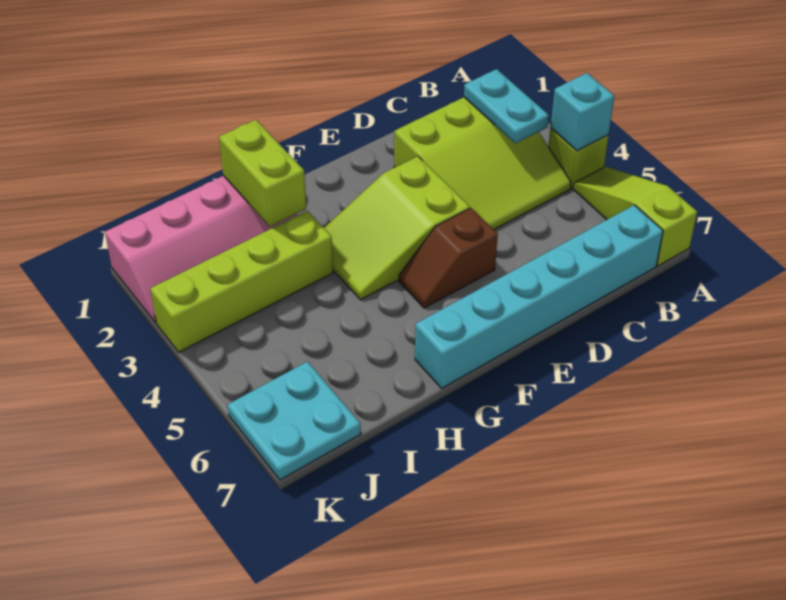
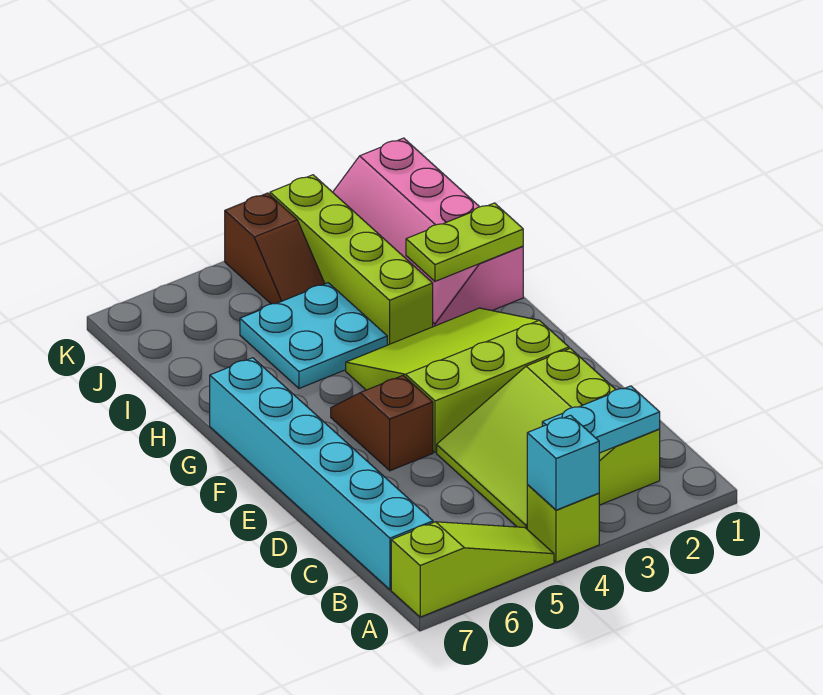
lime 2x3 slope [324,156,470,300] -> lime 3x3 slope [346,308,569,452]
lime 1x2 brick [219,120,306,227] -> lime 1x2 plate [406,203,523,281]
none -> brown 1x2 slope [225,193,325,304]
cyan 2x2 plate [227,362,361,480] -> cyan 2x2 plate moved to [240,283,387,388]

